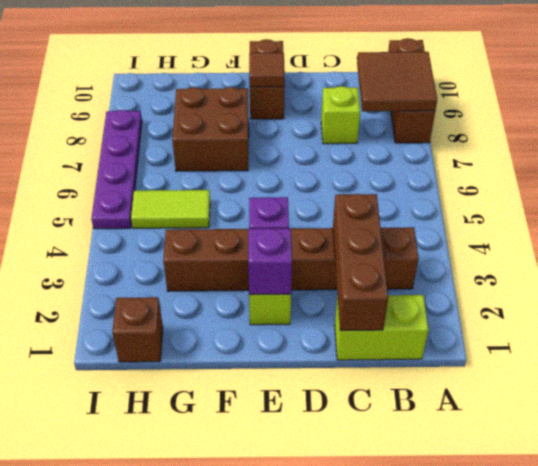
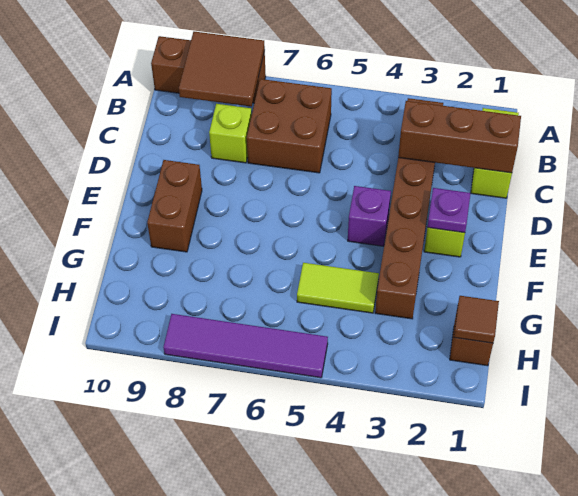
purple 1x1 brick [248,228,292,295] -> purple 1x1 plate [427,188,471,233]
brown 1x2 brick [250,39,284,119] -> brown 1x2 brick turned to [147,160,202,252]
brown 1x1 tile [249,53,285,87] -> brown 1x1 tile moved to [454,296,499,343]
brown 2x2 brick [172,87,249,171] -> brown 2x2 brick moved to [247,79,332,173]
lime 1x2 tile [131,190,210,228] -> lime 1x2 tile turned to [297,263,379,313]
purple 1x4 plate [91,110,142,229] -> purple 1x4 tile [163,314,328,378]

